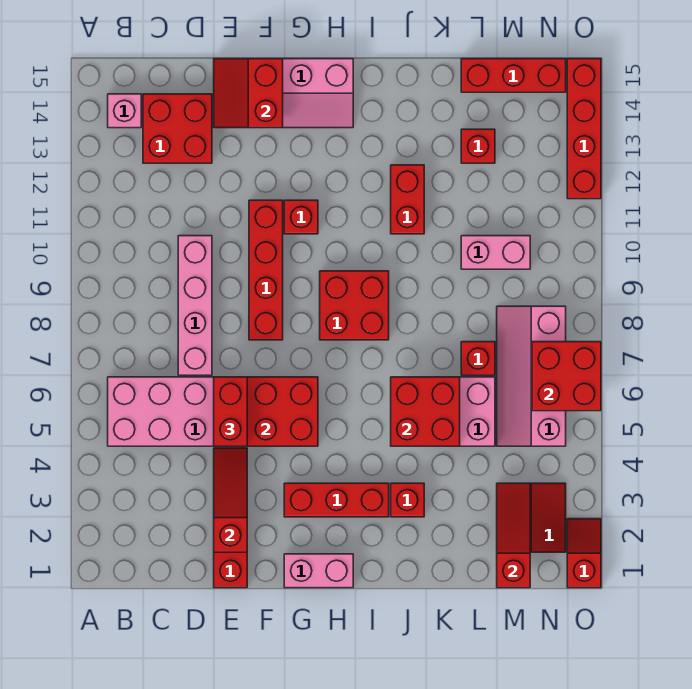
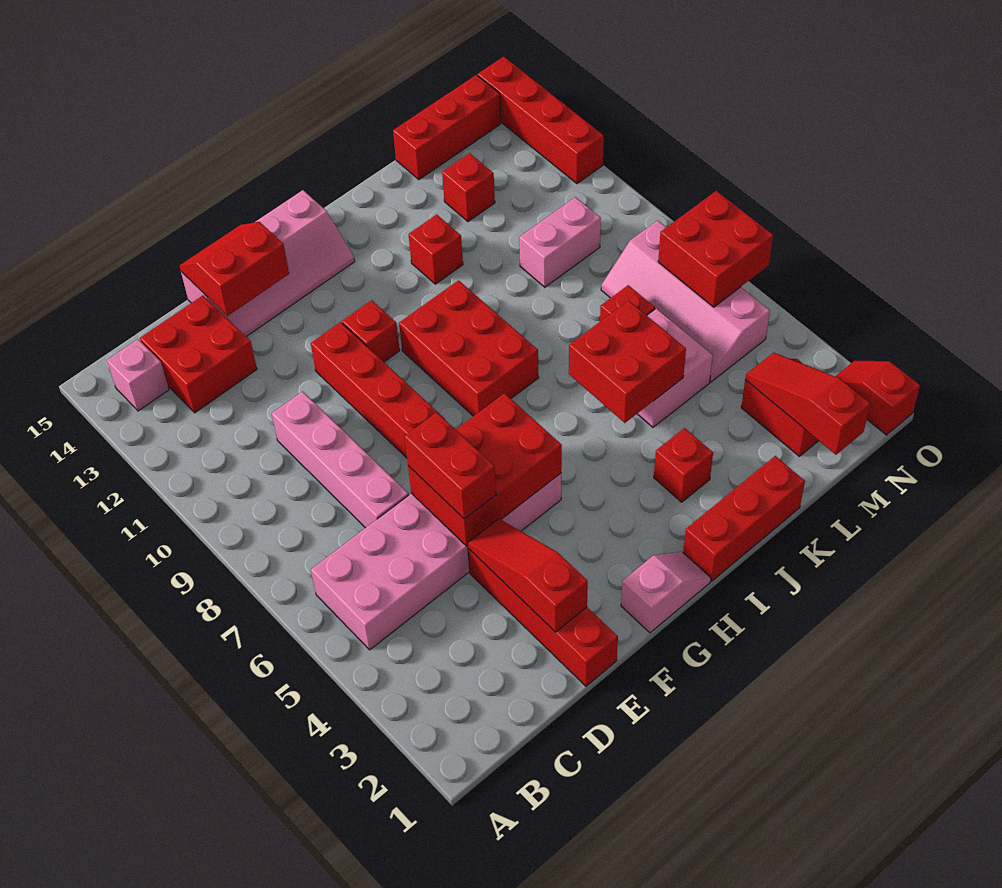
red 2x2 slope [214,59,283,128] -> red 2x2 slope turned to [179,222,289,316]
pink 1x2 brick [284,554,353,588] -> pink 1x2 slope [621,552,711,633]
red 1x3 brick [284,483,389,517] -> red 1x3 brick moved to [683,456,805,581]
red 2x2 brick [320,271,389,340] -> red 2x3 brick [399,280,539,416]
red 1x2 brick [391,165,424,234] -> red 1x1 brick [409,215,463,284]

